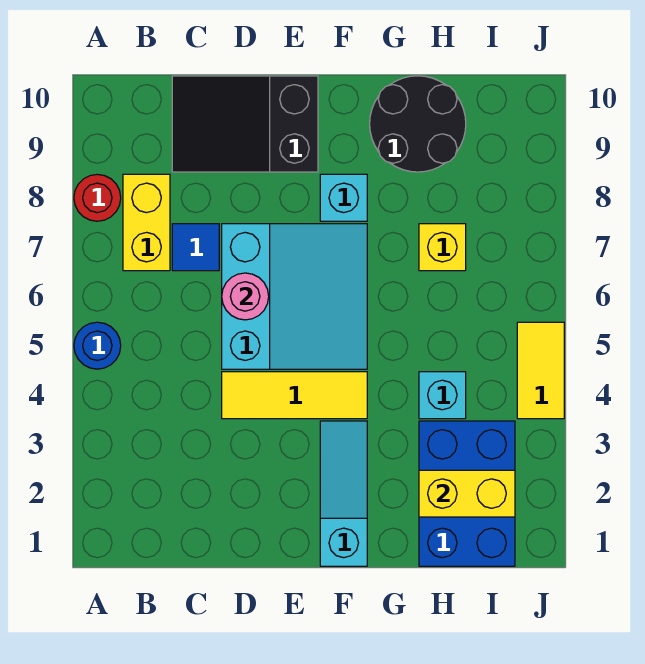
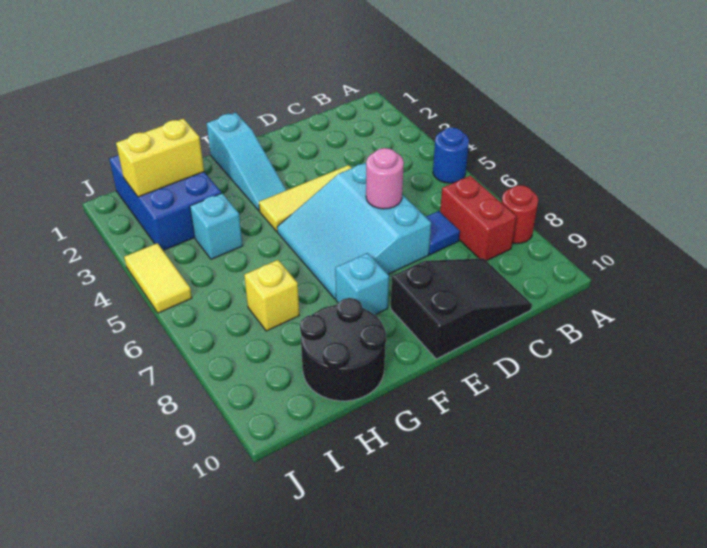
yellow 1x2 brick [123,174,170,271] -> red 1x2 brick [440,176,516,261]

